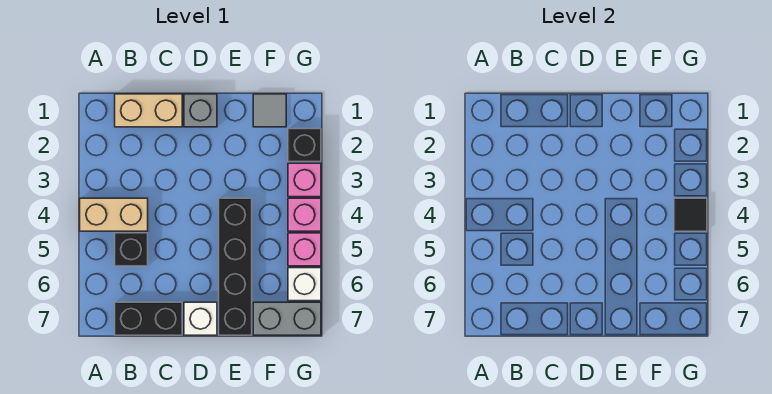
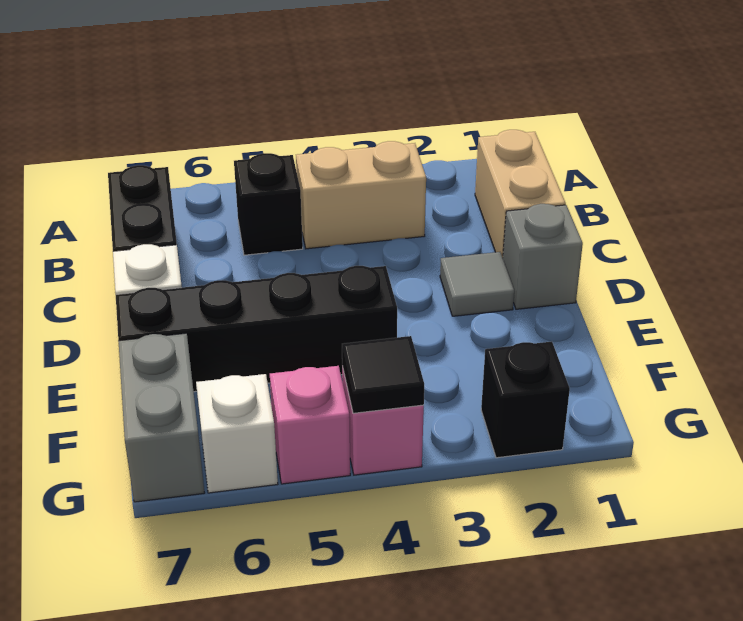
tan 1x2 brick [80,198,148,231] -> tan 1x2 brick turned to [296,141,426,249]
grey 1x1 tile [253,94,286,127] -> grey 1x1 tile moved to [440,252,514,316]
pink 1x1 brick [288,163,321,197] -> none

